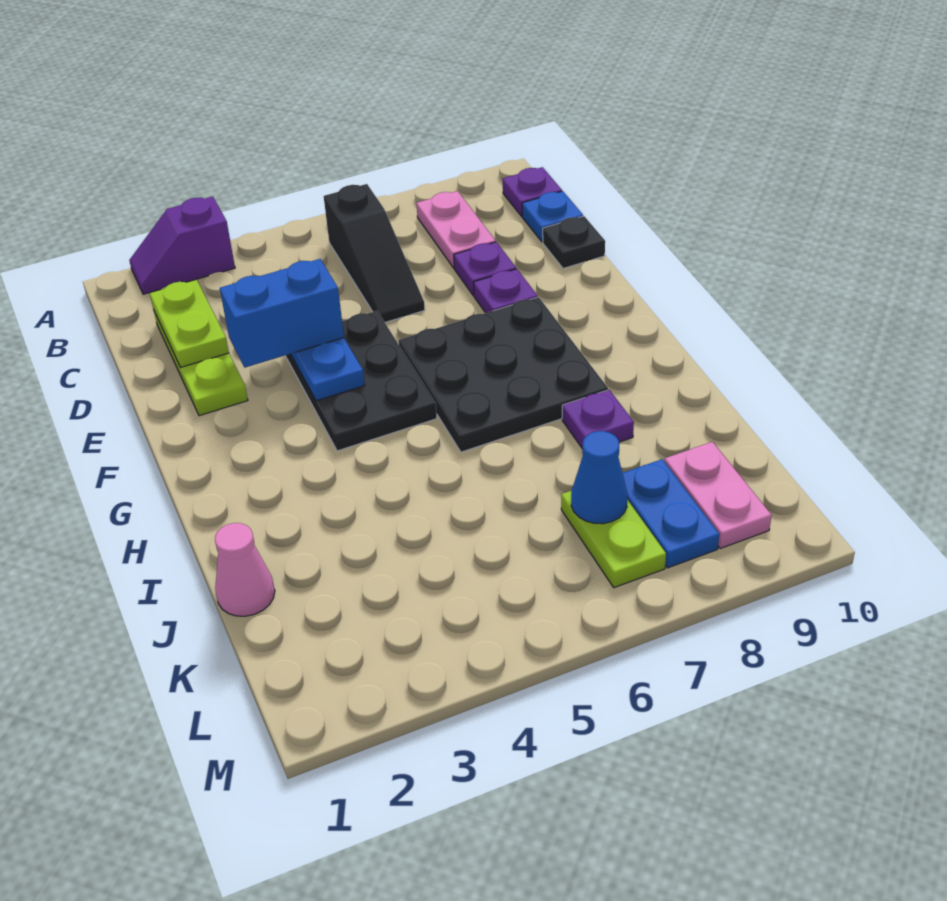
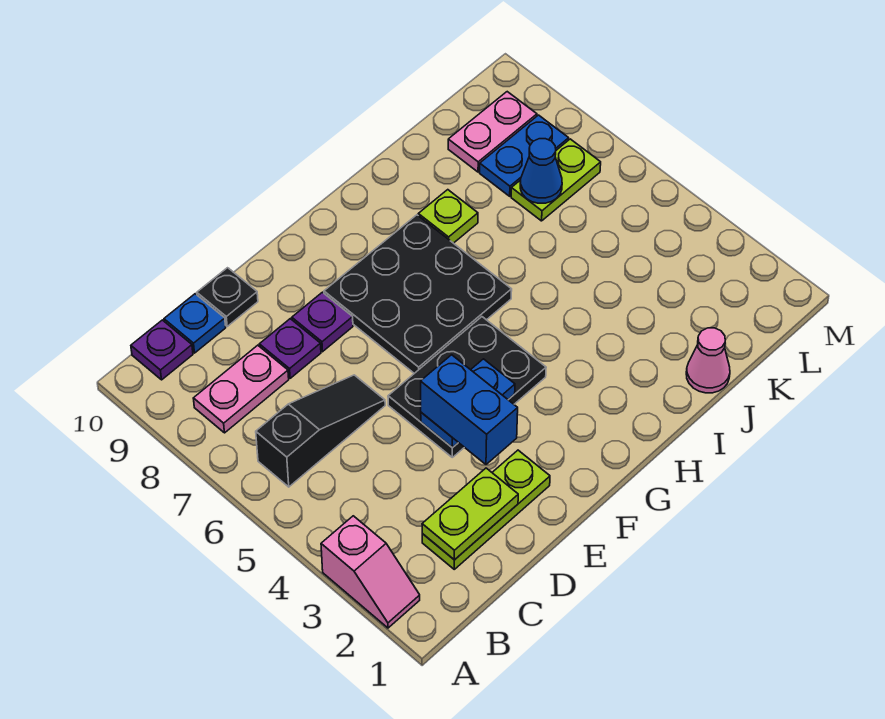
purple 1x2 slope [129,197,235,294] -> pink 1x2 slope [321,516,420,628]
purple 1x1 plate [562,390,634,448] -> lime 1x1 plate [418,190,478,243]

